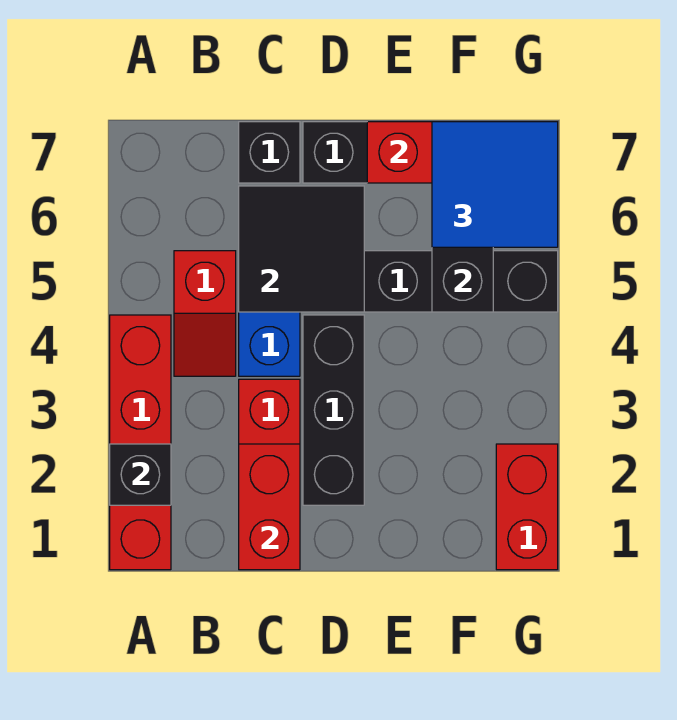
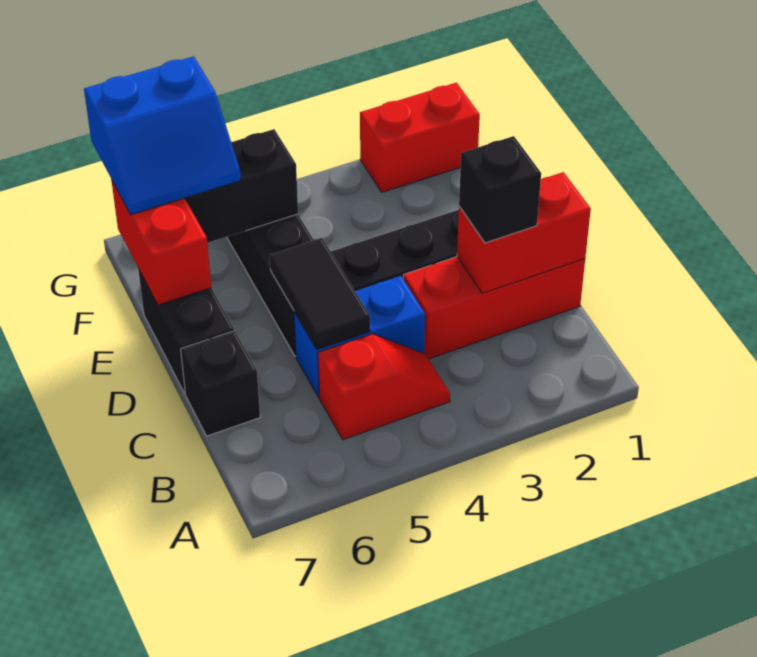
red 1x4 brick [110,315,171,570] -> none
black 1x1 brick [110,444,171,505] -> black 1x1 brick moved to [459,136,541,243]
black 2x2 tile [239,186,364,312] -> black 1x2 tile [270,238,370,350]
blue 2x2 tile [432,122,558,247] -> blue 2x2 slope [84,56,241,215]

